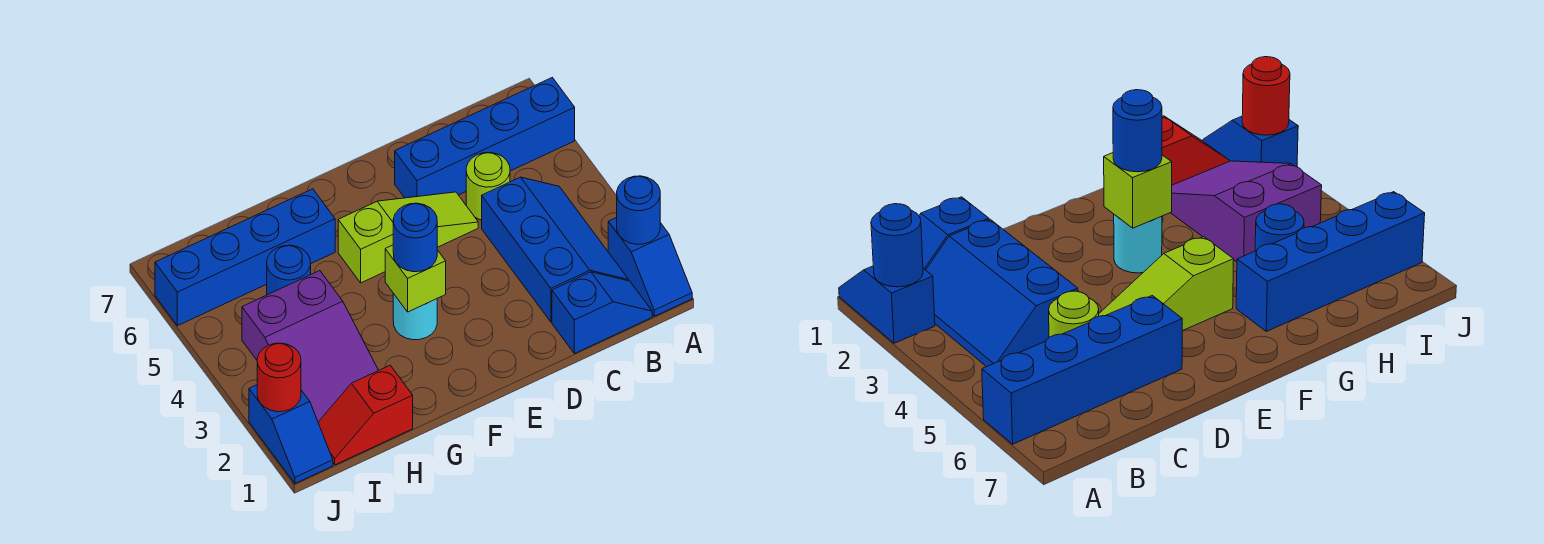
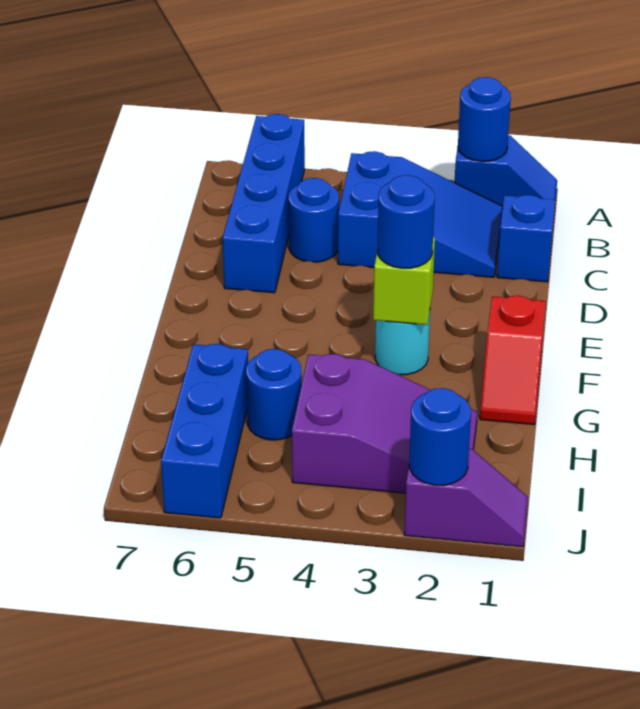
blue 2x3 slope [482,177,629,322] -> blue 2x3 slope turned to [338,151,503,277]
lime 1x1 round brick [466,153,510,220] -> blue 1x1 round brick [289,178,339,262]
lime 1x3 slope [338,192,478,283] -> none
blue 1x4 brick [155,189,335,326] -> blue 1x3 brick [161,344,248,518]
red 1x2 slope [318,365,413,465] -> red 1x2 slope moved to [480,296,546,424]
blue 1x2 slope [249,385,333,483] -> purple 1x2 slope [404,449,528,547]
red 1x1 round brick [257,343,301,412] -> blue 1x1 round brick [409,388,471,485]

